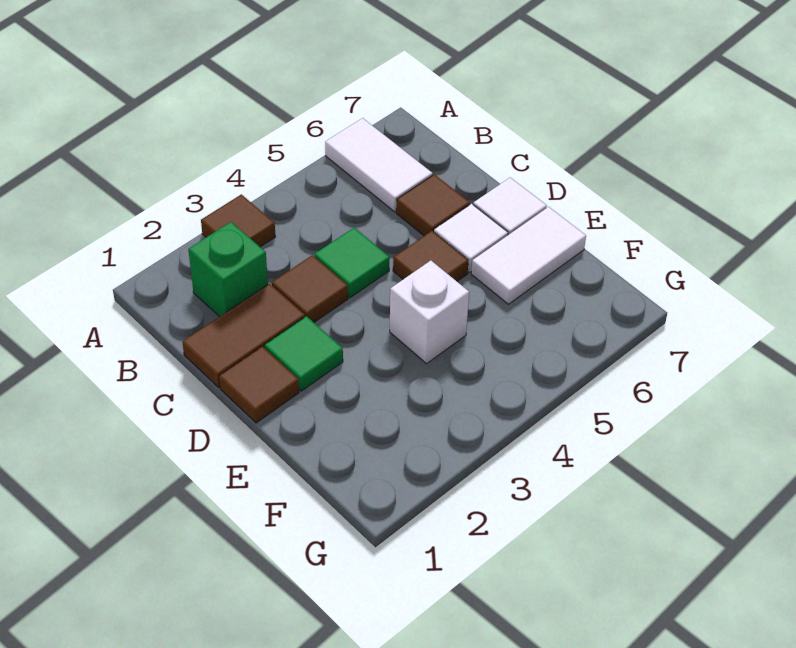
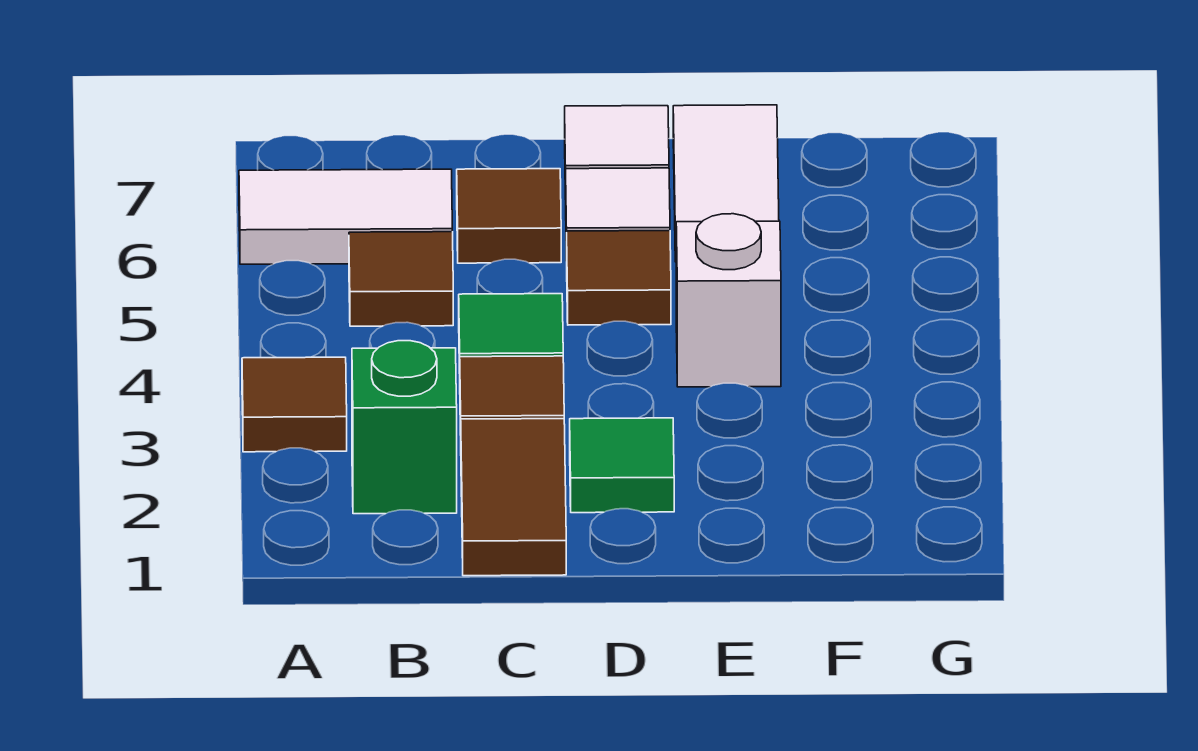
brown 1x1 tile [219,346,299,423] -> brown 1x1 tile moved to [349,232,453,326]

